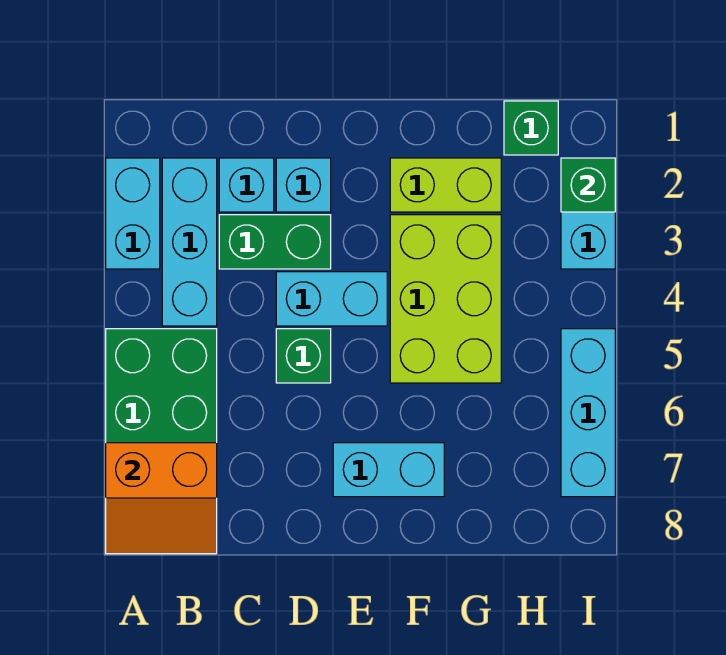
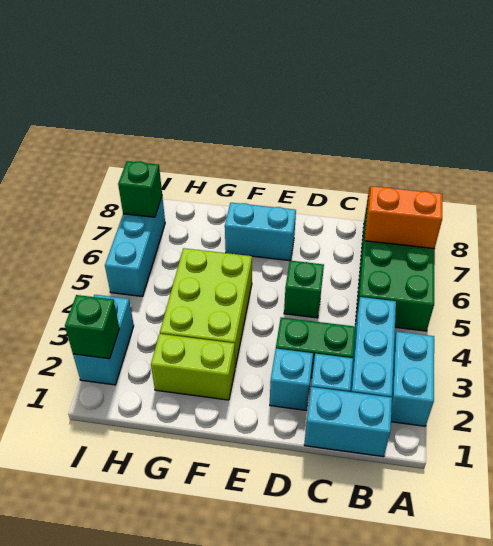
cyan 1x2 brick [276,272,387,326] -> cyan 1x2 brick moved to [304,387,392,457]
green 1x1 brick [504,101,558,155] -> green 1x1 brick moved to [118,161,162,217]

